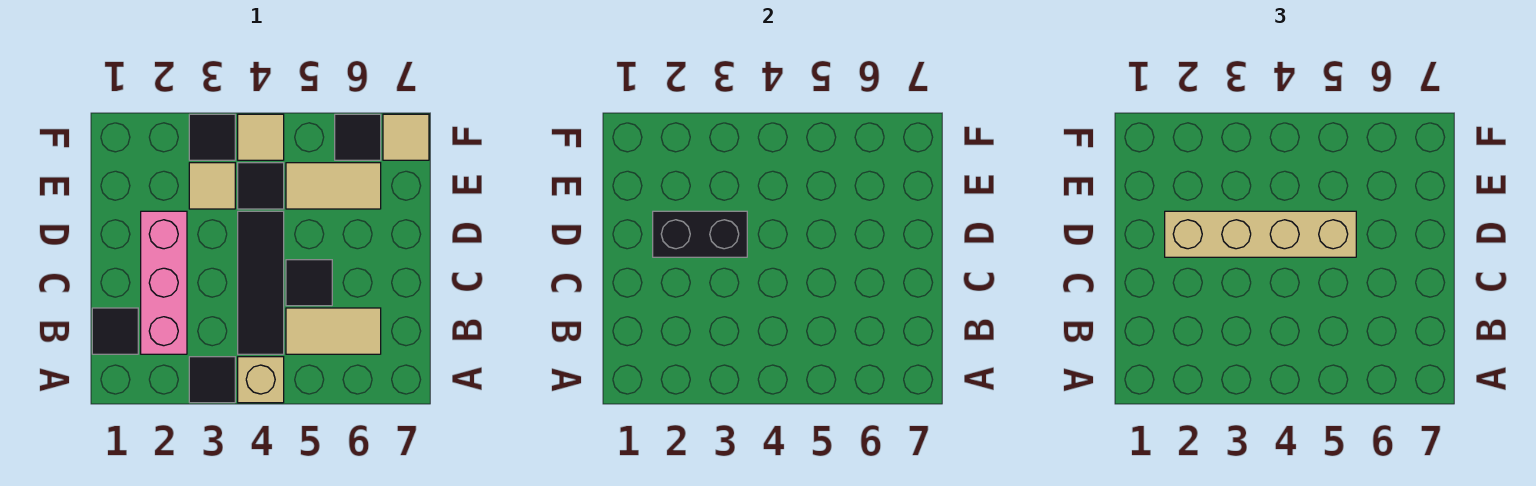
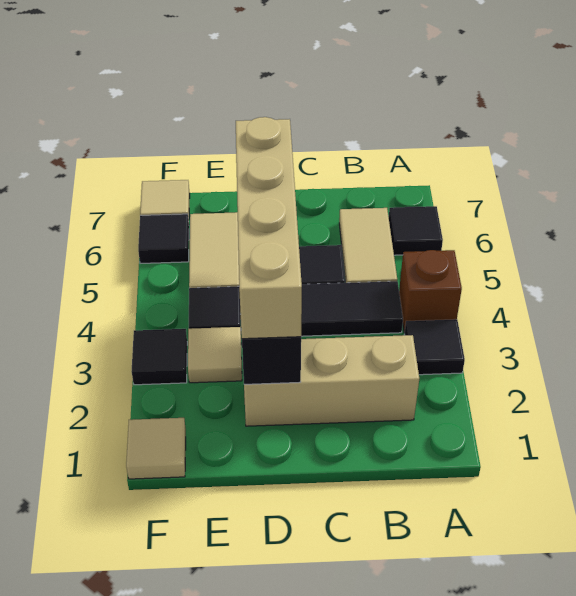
tan 1x1 brick [238,357,284,403] -> brown 1x1 brick [399,250,462,332]
black 1x1 tile [92,308,138,354] -> black 1x1 tile moved to [389,206,443,255]
pink 1x3 brick [141,211,187,354] -> tan 1x3 brick [244,335,419,426]
tan 1x1 tile [238,114,284,160] -> tan 1x1 tile moved to [126,418,186,479]

